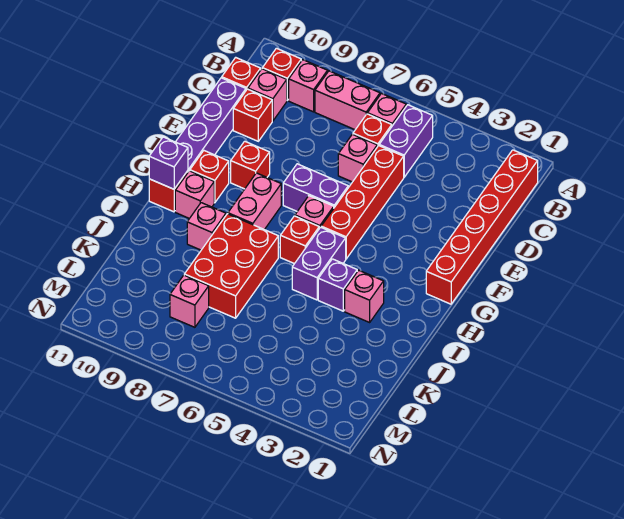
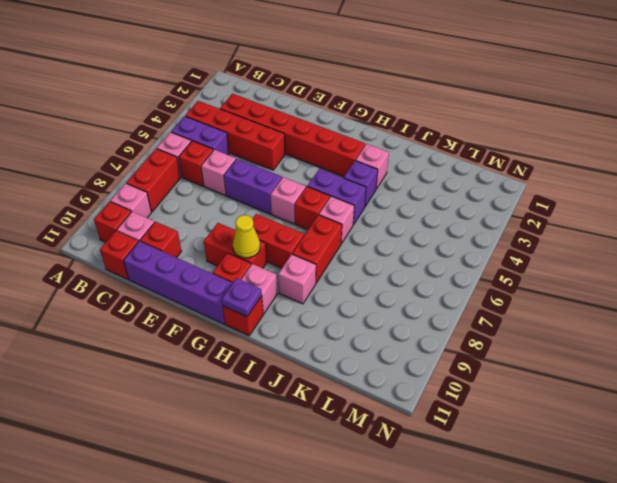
red 1x6 brick [426,150,538,304] -> red 1x6 brick moved to [220,94,365,177]
pink 1x2 brick [315,71,380,130] -> red 1x2 brick [126,149,180,212]
red 1x4 brick [321,146,404,259] -> red 1x4 brick moved to [185,101,285,170]
purple 1x2 brick [283,164,348,211] -> purple 1x2 brick turned to [224,159,282,214]
red 1x1 brick [231,141,270,189] -> red 1x2 brick [204,223,267,268]
pink 1x2 brick [228,173,281,230] -> red 1x2 brick [252,214,304,268]
none -> yellow 1x1 cone [233,215,260,258]
purple 1x1 brick [149,137,188,189] -> purple 1x1 plate [222,278,262,317]
red 2x3 brick [184,214,278,318] -> red 1x2 brick [292,215,342,283]
pink 1x1 brick [170,275,209,327] -> pink 1x1 brick moved to [319,196,354,244]

